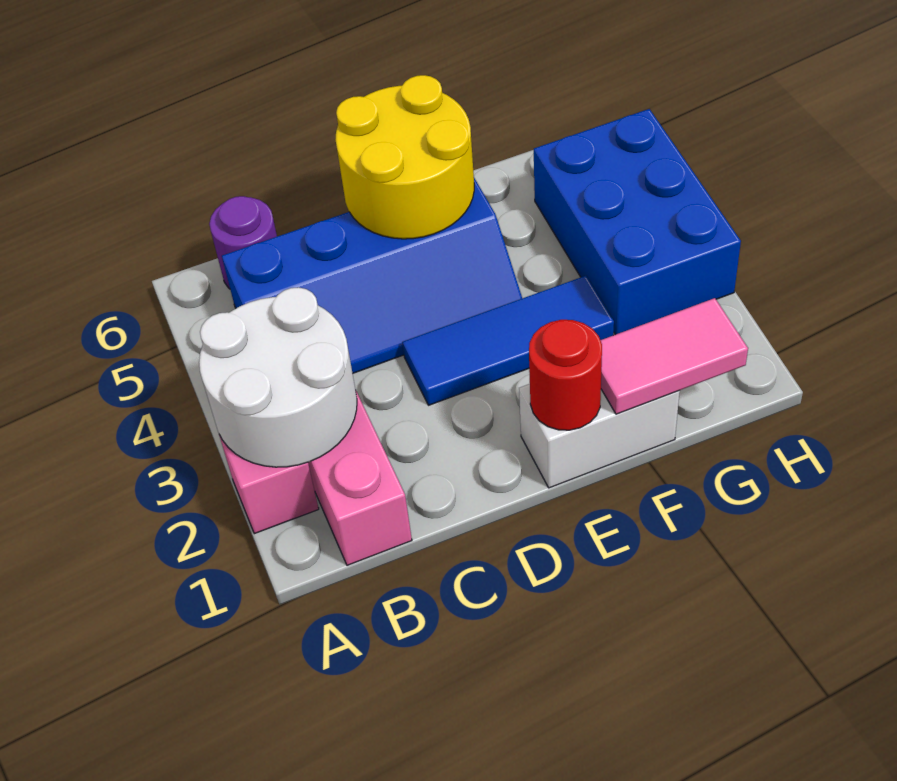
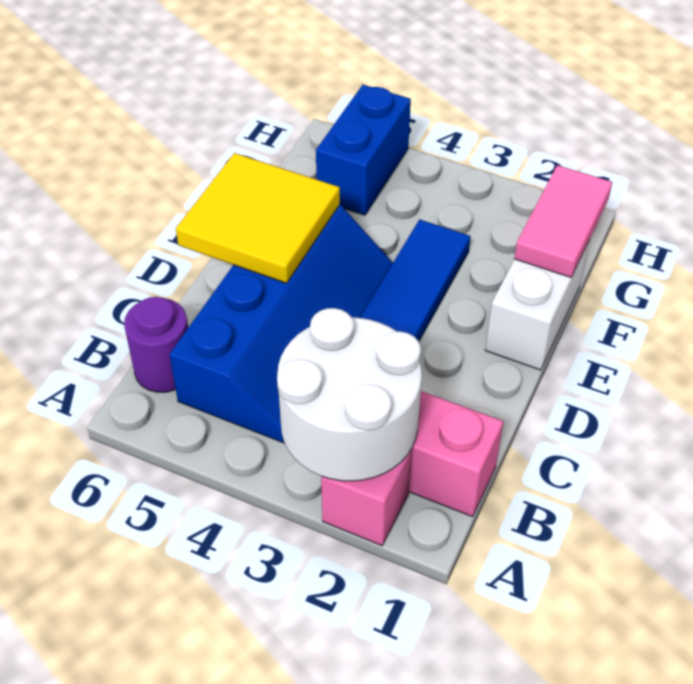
yellow 2x2 round brick [335,75,474,239] -> yellow 2x2 tile [176,153,340,283]
red 1x1 round brick [529,320,602,430] -> none
blue 2x3 brick [534,109,741,335] -> blue 1x2 brick [316,85,411,215]

